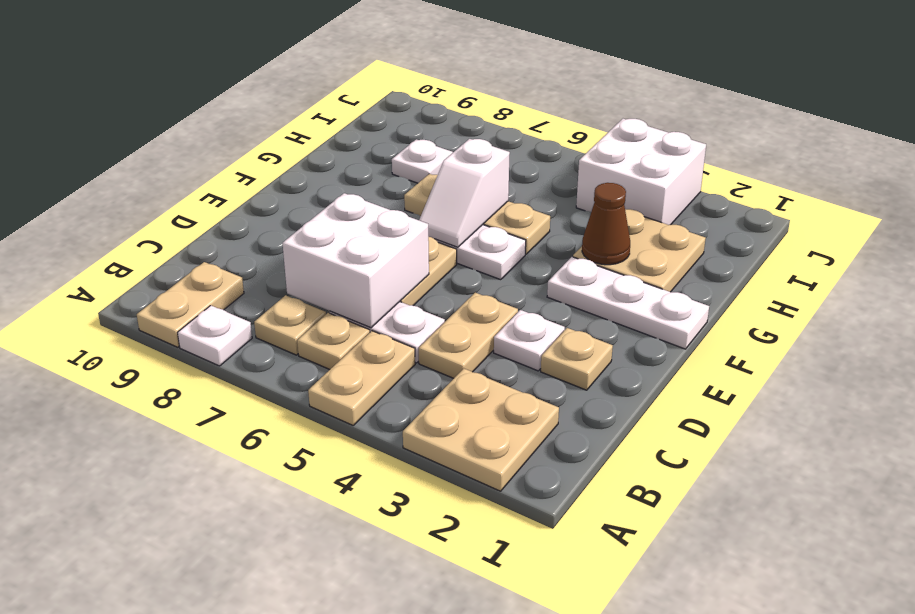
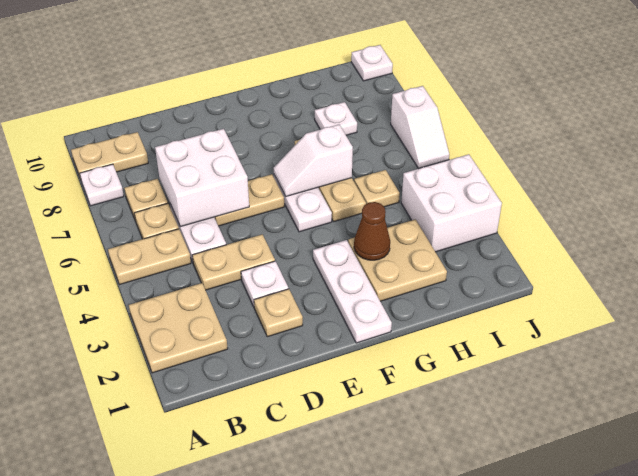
none -> tan 1x1 plate [354,170,400,207]
none -> white 1x2 slope [391,86,449,168]
none -> white 1x1 plate [351,45,393,81]

